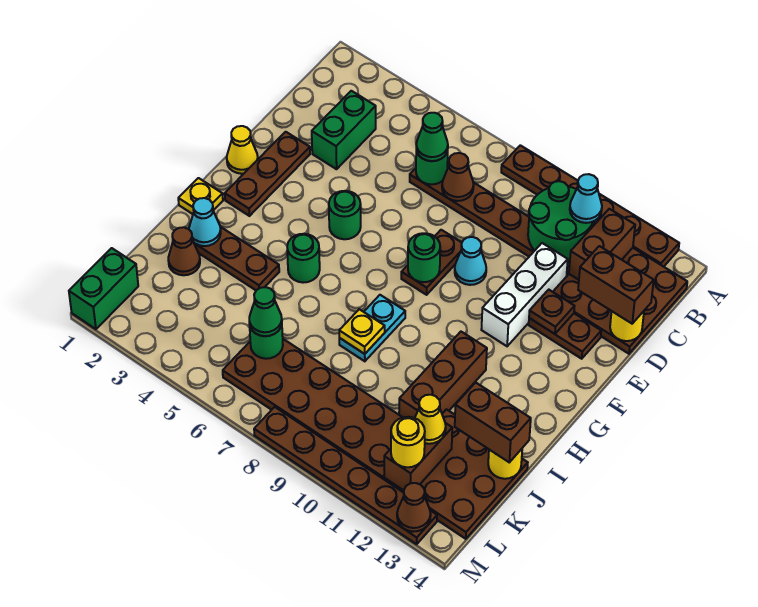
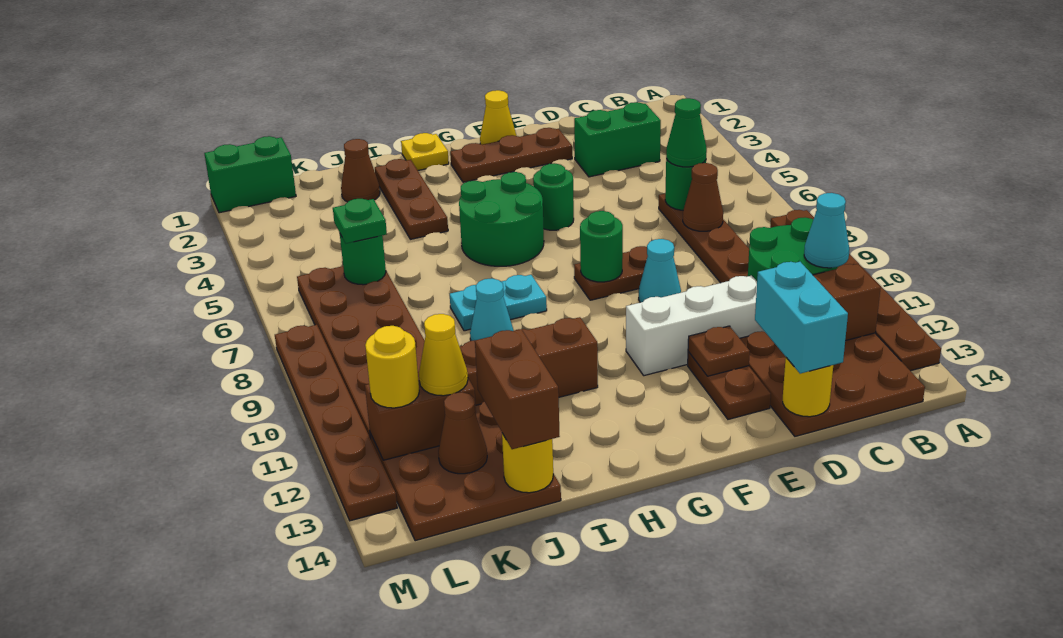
brown 1x2 brick [578,246,654,324] -> cyan 1x2 brick [755,262,848,374]
green 1x1 round brick [287,234,320,283] -> green 2x2 round brick [459,172,544,266]
cyan 1x1 cone [189,198,221,246] -> cyan 1x1 cone moved to [470,278,514,341]
yellow 1x1 plate [339,309,385,354] -> none
green 1x1 cone [249,287,282,336] -> green 1x1 plate [333,199,387,243]
brown 1x1 cone [397,483,431,532] -> brown 1x1 cone moved to [438,392,487,474]

